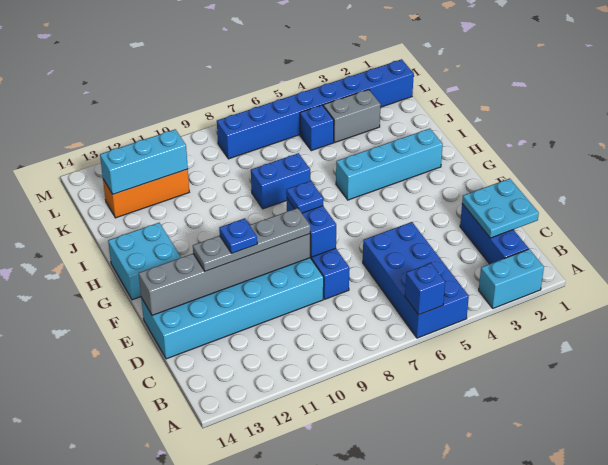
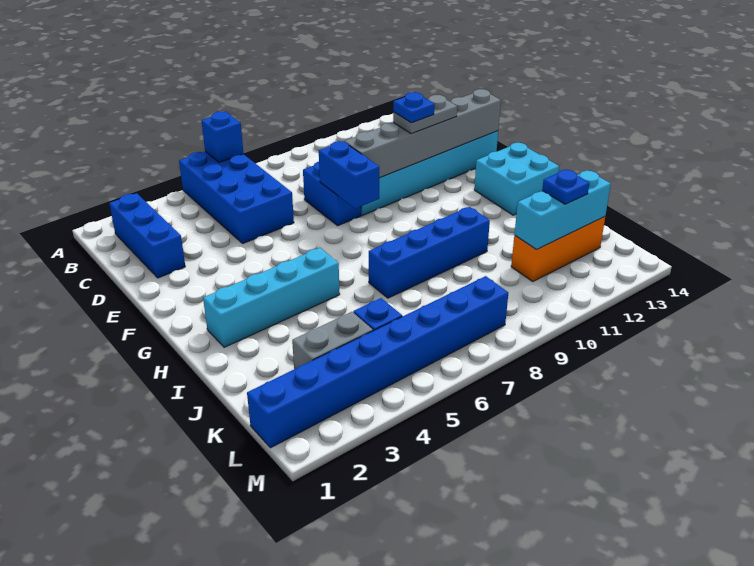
cyan 1x2 brick [479,249,544,308] -> none
cyan 2x2 plate [462,178,539,238] -> none
grey 1x4 plate [193,208,310,271] -> grey 1x2 plate [393,95,457,134]
blue 1x1 plate [286,181,323,213] -> blue 1x1 plate moved to [542,169,589,204]
blue 1x2 brick [251,153,310,209] -> blue 1x4 brick [369,207,490,298]

